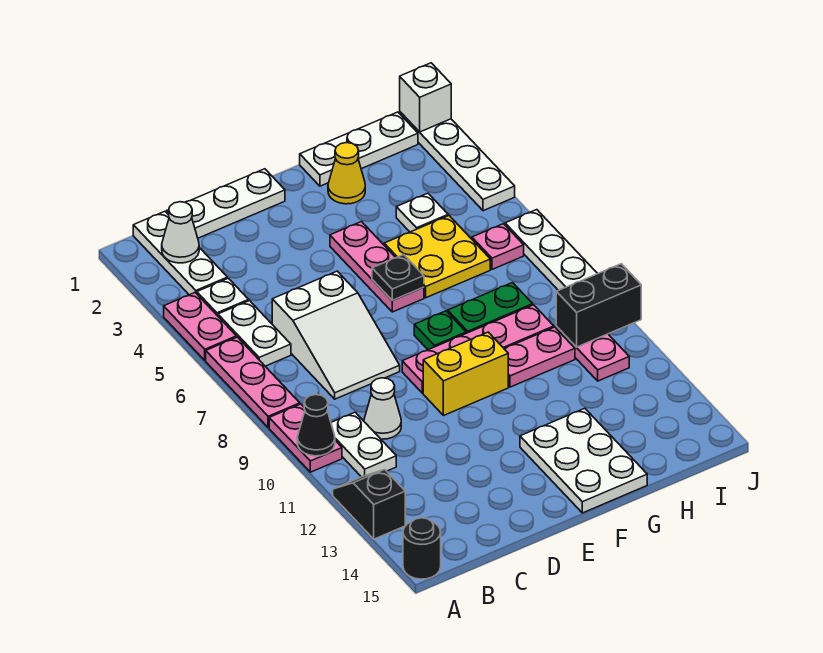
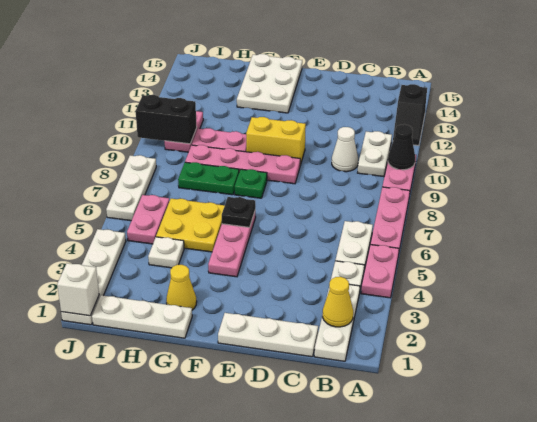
black 1x1 round brick [403,518,441,579] -> none
white 1x1 cone [162,202,199,263] -> yellow 1x1 cone [323,277,353,327]
white 2x3 slope [272,271,400,399] -> none
pink 1x1 plate [472,224,524,269] -> pink 1x2 plate [127,195,169,244]

